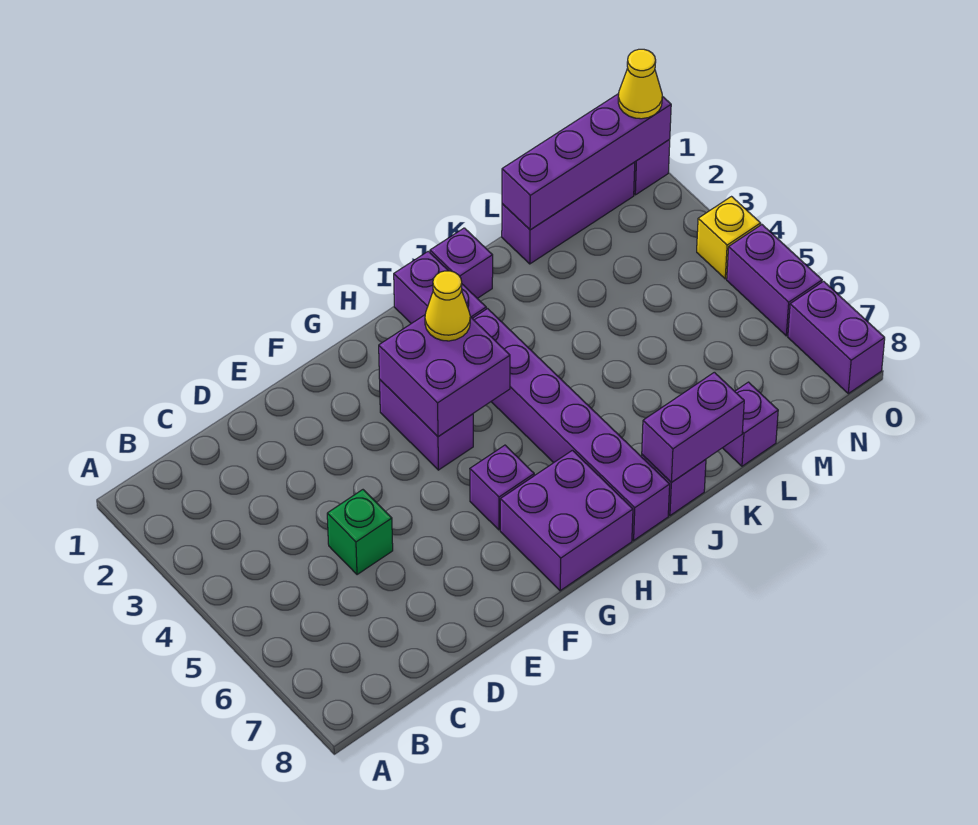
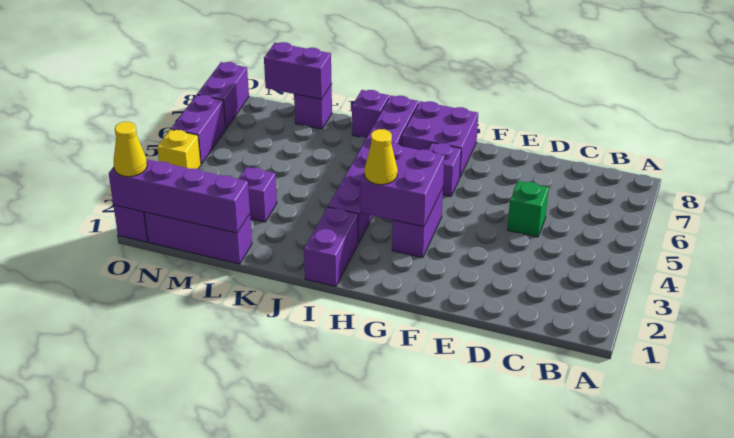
purple 1x1 brick [430,228,493,298] -> purple 1x1 brick moved to [239,167,277,222]
purple 1x2 brick [642,372,744,483] -> purple 1x2 brick moved to [264,42,332,99]

